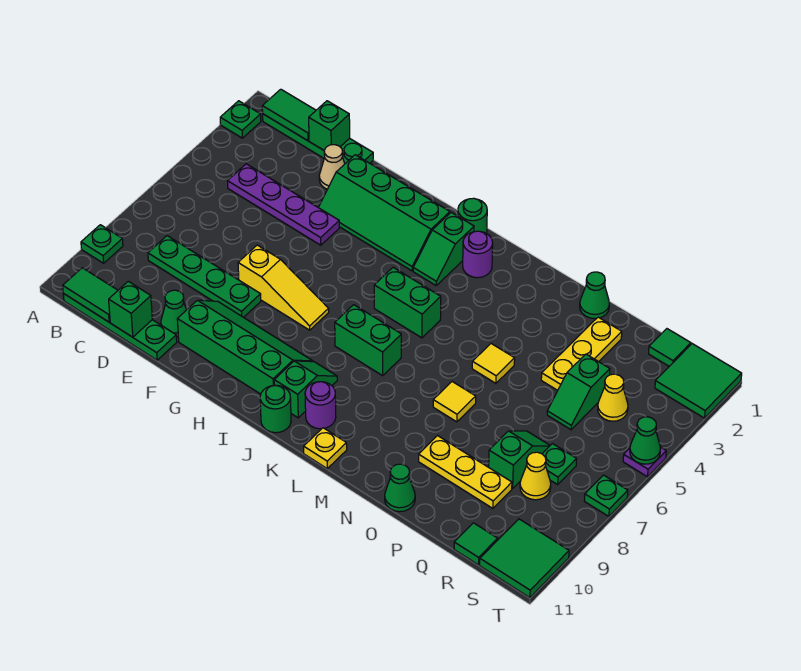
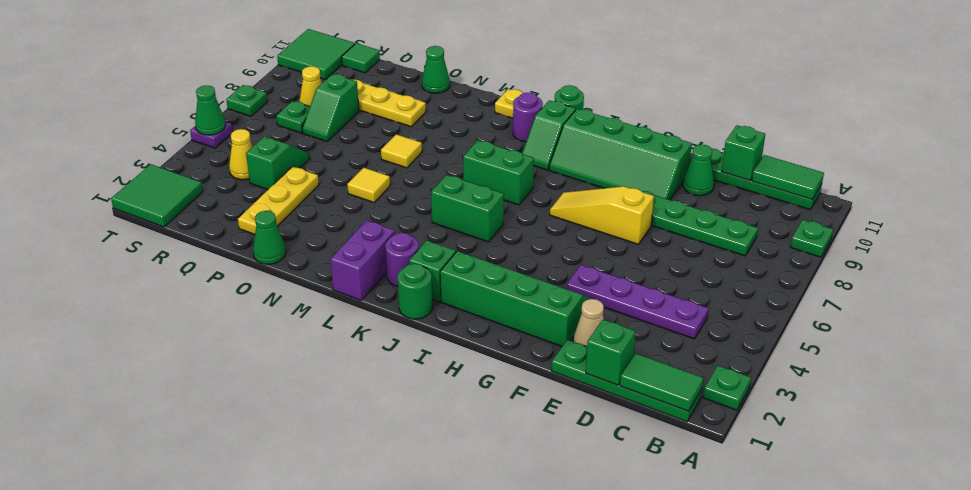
none -> purple 1x2 brick [330,220,395,300]
green 1x1 tile [649,329,691,366] -> none

